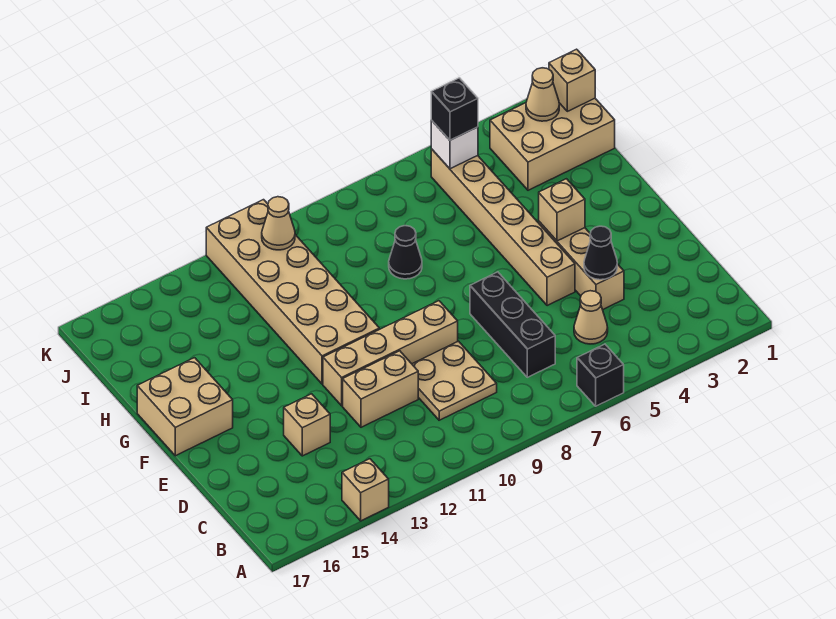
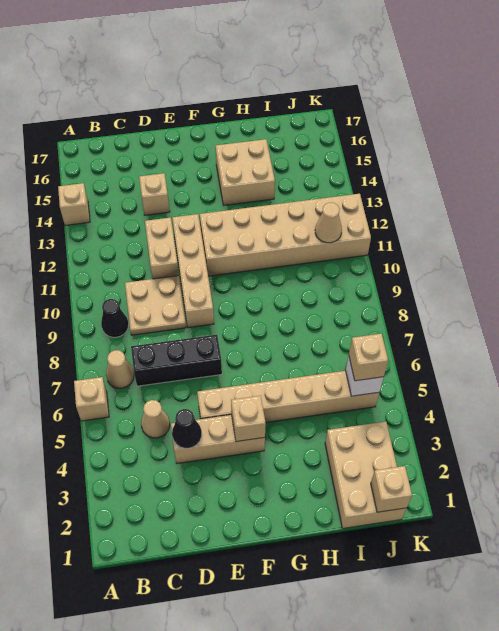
black 1x1 brick [577,344,624,406] -> tan 1x1 brick [74,377,109,421]
tan 2x2 brick [137,358,233,456] -> tan 2x2 brick moved to [216,139,275,205]
black 1x1 cone [389,226,422,279] -> black 1x1 cone moved to [101,299,129,337]
tan 1x1 cone [526,68,559,121] -> tan 1x1 cone moved to [106,350,134,388]
black 1x1 brick [431,78,478,140] -> tan 1x1 brick [349,334,388,381]

